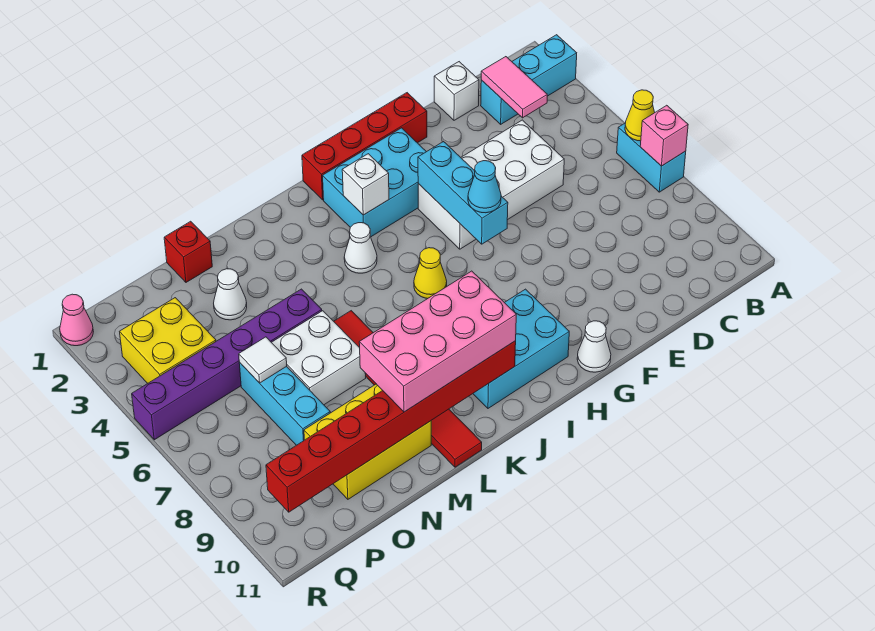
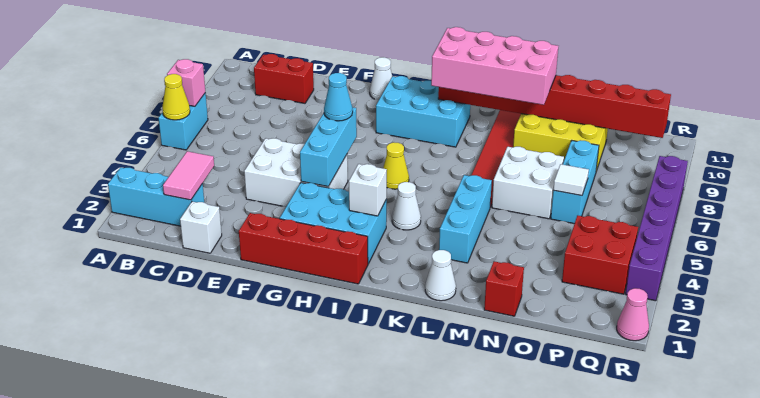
none -> red 1x2 brick [254,54,314,103]
white 2x4 brick [418,120,564,249] -> white 2x3 brick [244,138,348,207]
none -> cyan 1x3 brick [439,175,492,263]
purple 1x6 brick [132,289,322,440] -> purple 1x6 brick turned to [626,156,688,301]
white 1x1 cone [214,269,247,320] -> white 1x1 cone moved to [425,250,456,301]
yellow 2x2 brick [120,298,216,383] -> red 2x2 brick [562,215,638,294]

